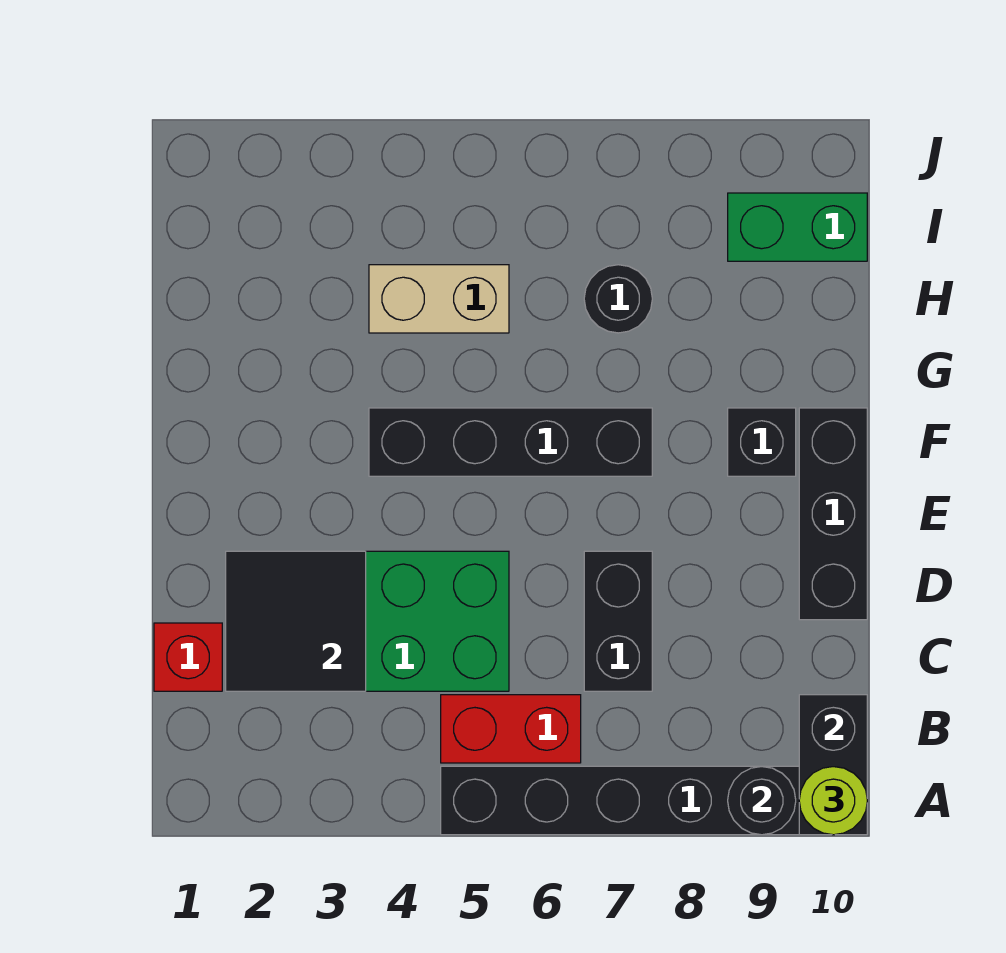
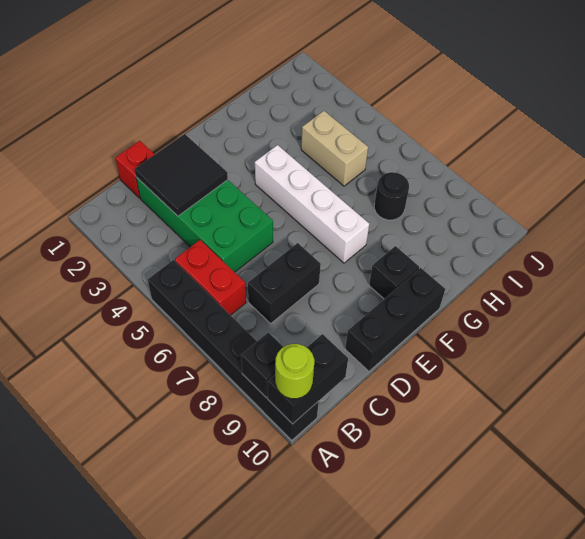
black 1x1 round brick [728,767,796,835] -> black 1x1 brick [241,332,283,398]
black 1x4 brick [369,408,652,476] -> white 1x4 brick [255,145,369,263]
green 1x2 brick [728,193,867,261] -> none

